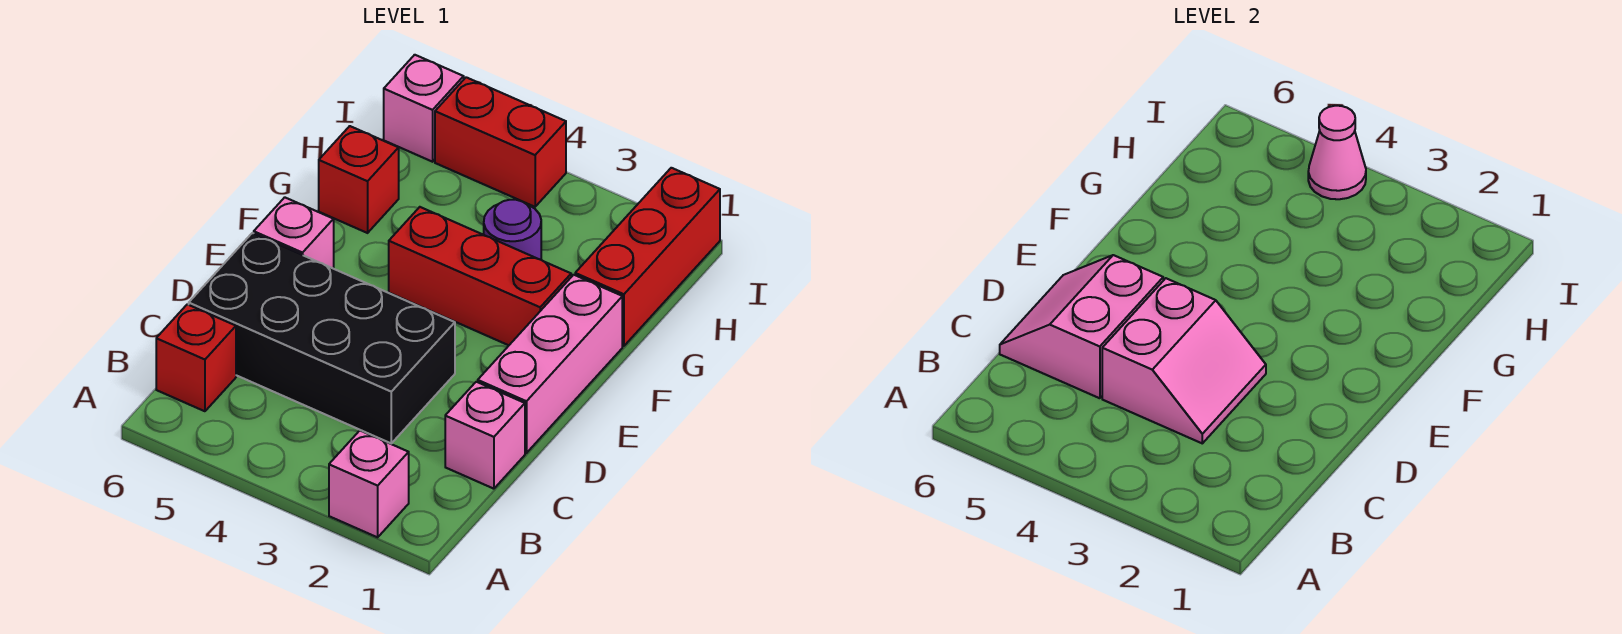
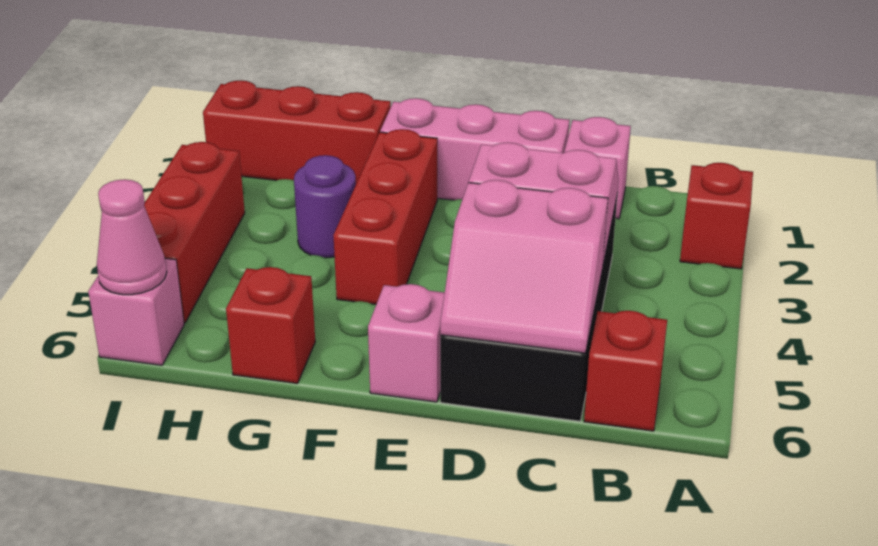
pink 1x1 brick [329,431,409,537] -> red 1x1 brick [680,163,753,269]
red 1x2 brick [435,77,566,207] -> red 1x3 brick [144,142,245,323]
pink 1x1 cone [1308,106,1366,199] -> pink 1x1 cone moved to [97,179,167,295]

